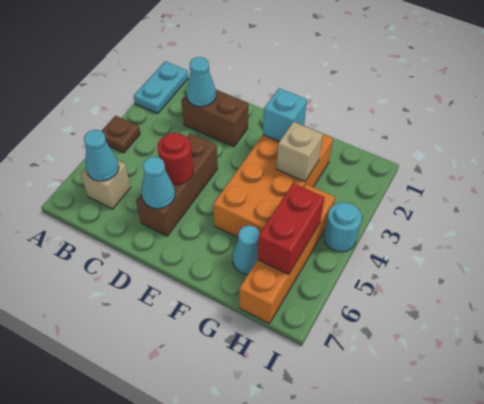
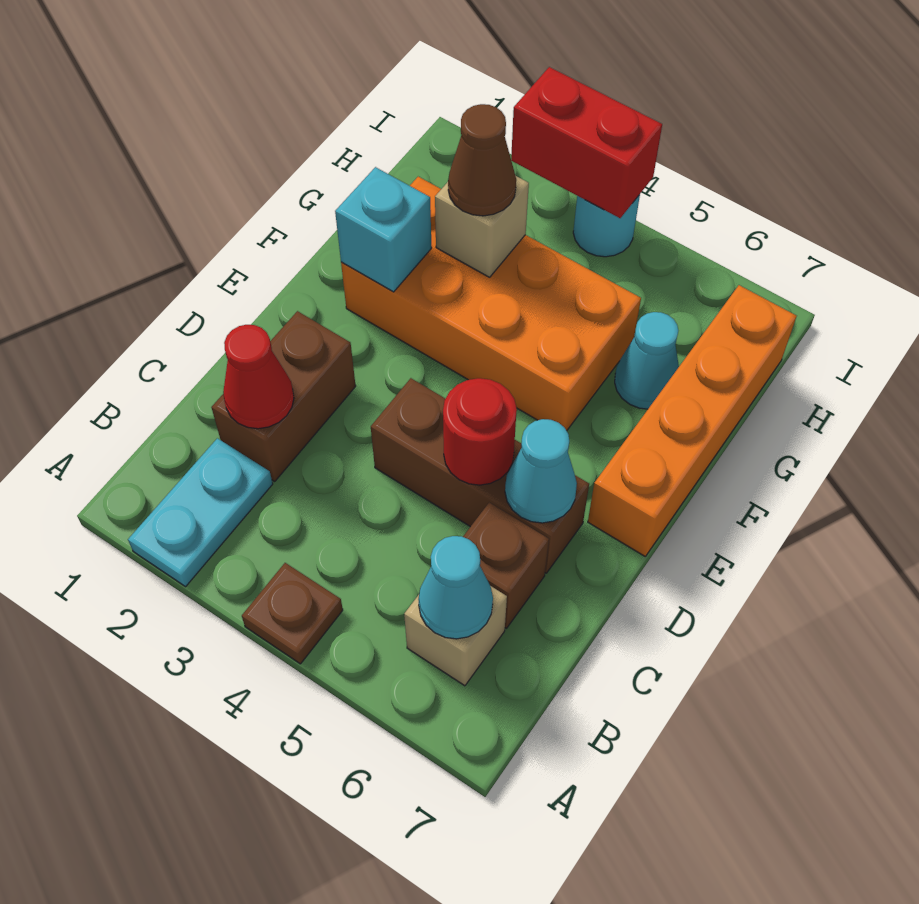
cyan 1x2 plate [134,61,188,113] -> cyan 1x2 plate turned to [128,438,273,587]
cyan 1x1 cone [186,57,216,107] -> red 1x1 cone [223,325,294,429]
none -> brown 1x1 brick [463,503,549,628]
none -> brown 1x1 cone [448,104,516,216]
orange 1x4 brick [239,184,335,324] -> orange 1x4 brick turned to [588,285,796,556]
red 1x2 brick [258,183,324,274] -> red 1x2 brick moved to [511,67,662,218]

